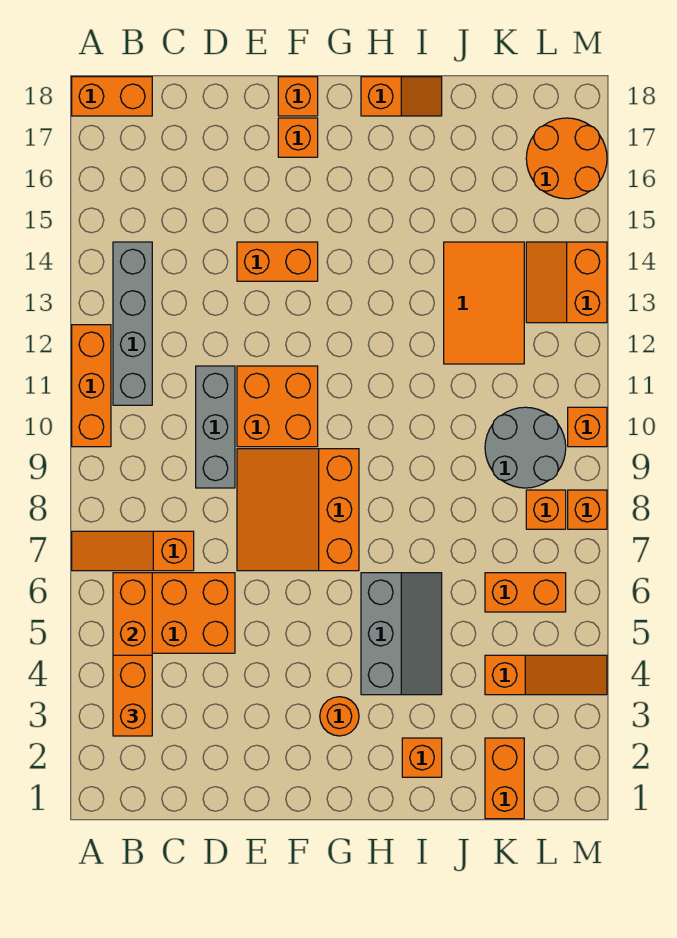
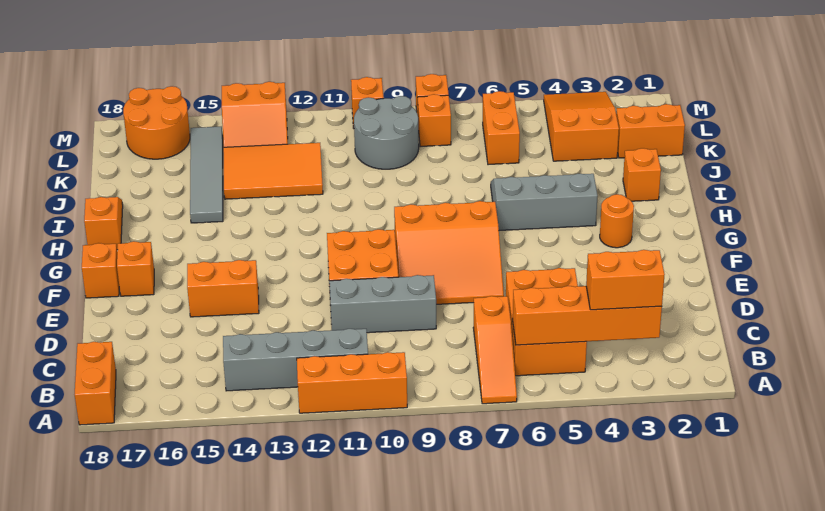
orange 1x2 brick [237,242,318,281] -> orange 1x2 brick turned to [187,260,259,317]
none -> grey 1x4 tile [190,127,223,223]
orange 1x3 slope [485,655,607,695] -> orange 2x3 slope [544,92,619,161]

